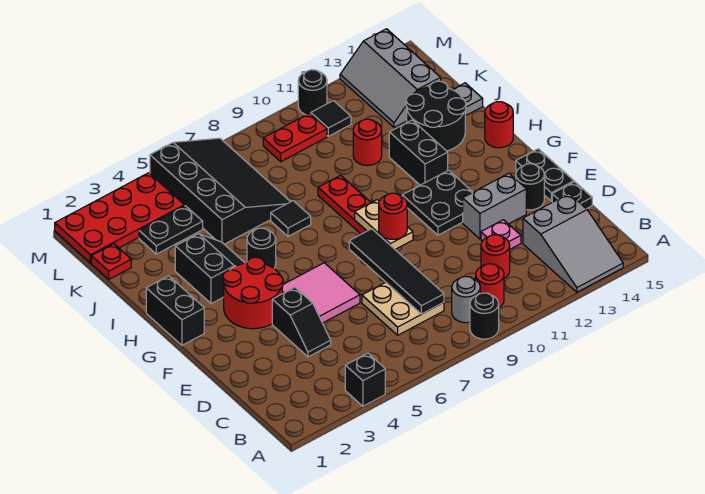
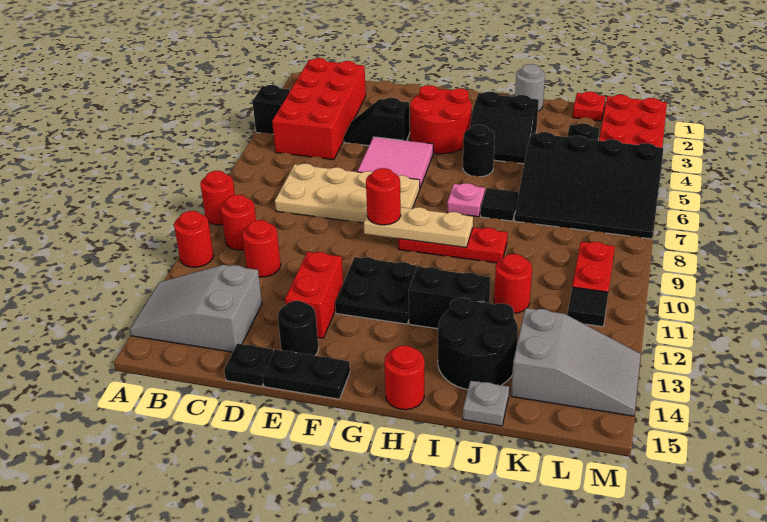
black 1x1 round brick [470,293,499,339] -> red 1x1 round brick [200,171,235,225]
none -> red 1x1 round brick [174,211,214,267]
none -> red 2x4 brick [272,58,366,160]
grey 1x1 round brick [452,276,480,323] -> grey 1x1 round brick moved to [515,64,545,111]
tan 2x2 plate [362,282,444,335] -> tan 2x4 plate [275,164,420,223]
black 1x4 tile [349,229,444,314] -> none
pink 1x1 plate [481,220,521,249] -> pink 1x1 plate moved to [447,183,485,217]
grey 1x2 brick [463,173,526,239] -> red 1x2 brick [285,252,343,338]
tan 1x2 plate [355,200,413,249] -> tan 1x3 plate [364,207,473,248]
black 1x2 brick [146,276,204,345] -> none
grey 2x3 slope [340,29,441,128] -> grey 2x3 slope turned to [511,308,641,416]
black 1x1 round brick [298,70,327,115] -> none

